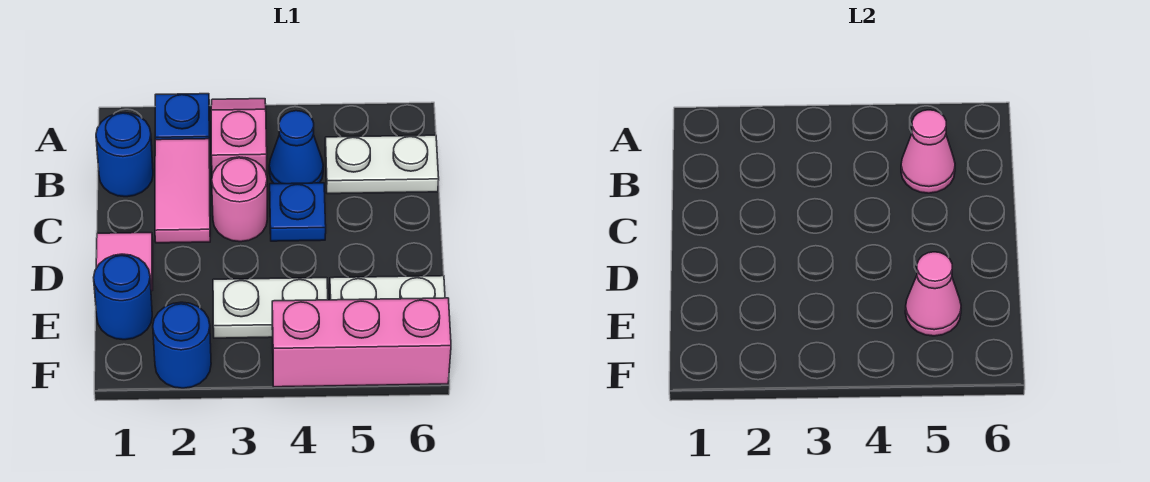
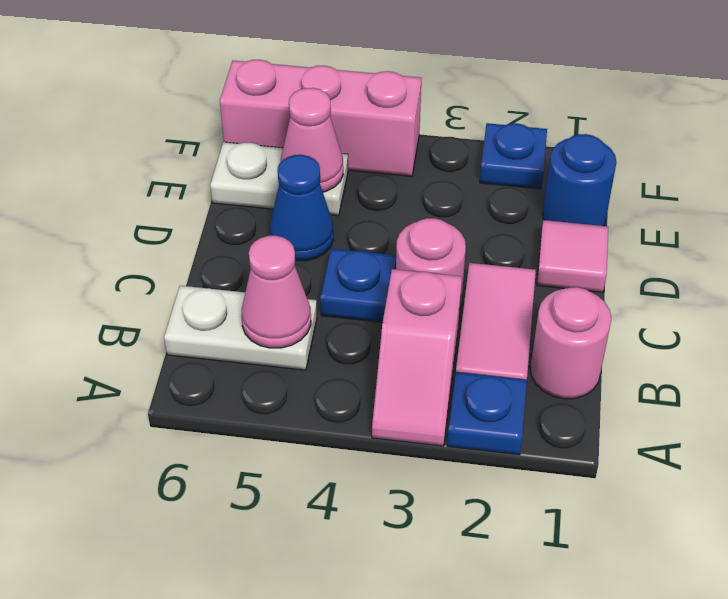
blue 1x1 round brick [96,113,153,197] -> pink 1x1 round brick [530,287,611,399]
blue 1x1 cone [269,111,323,184] -> blue 1x1 cone moved to [270,155,334,261]
white 1x2 plate [213,278,328,338] -> none
blue 1x1 round brick [153,302,211,388] -> blue 1x1 plate [480,123,547,189]

